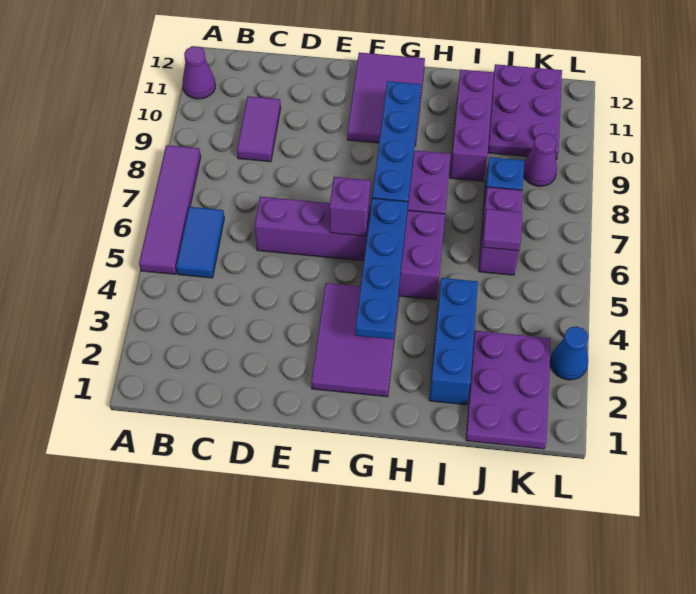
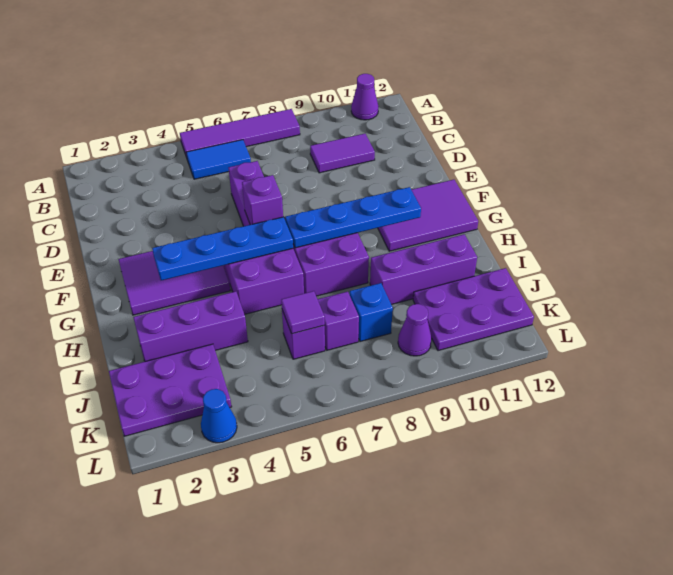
blue 1x3 brick [429,278,478,405] -> purple 1x3 brick [133,291,248,361]

